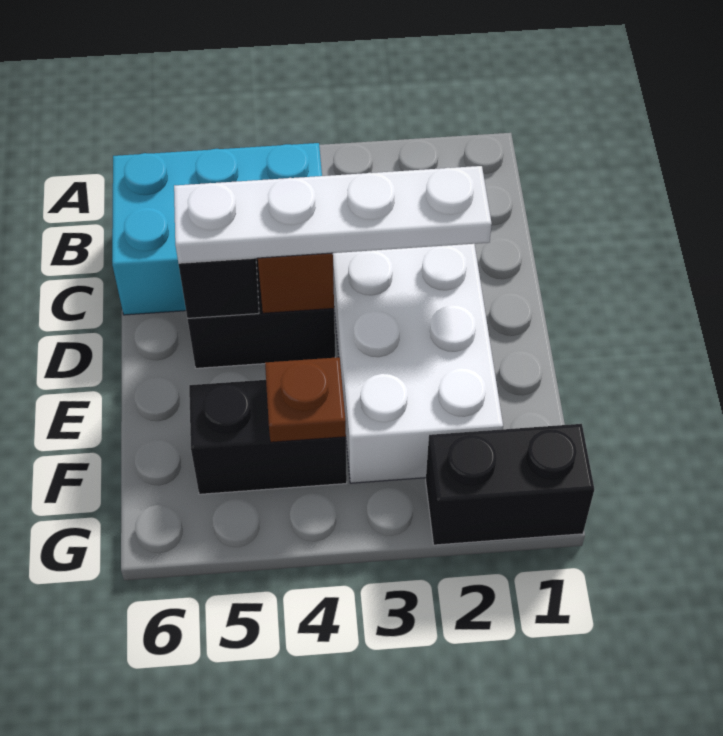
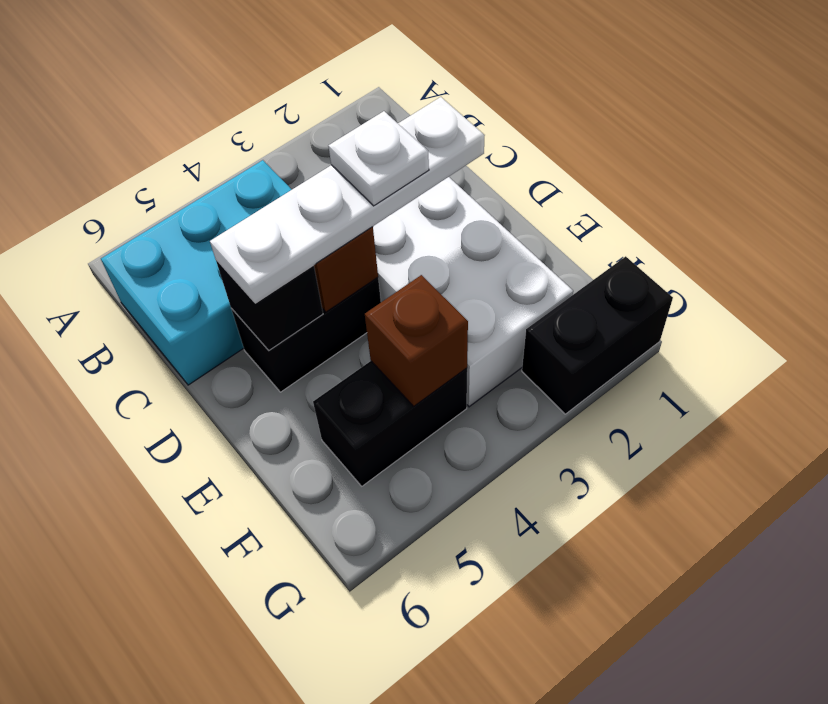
none -> white 1x1 plate [328,111,429,206]
brown 1x1 plate [265,357,346,442] -> brown 1x1 brick [365,275,468,406]

